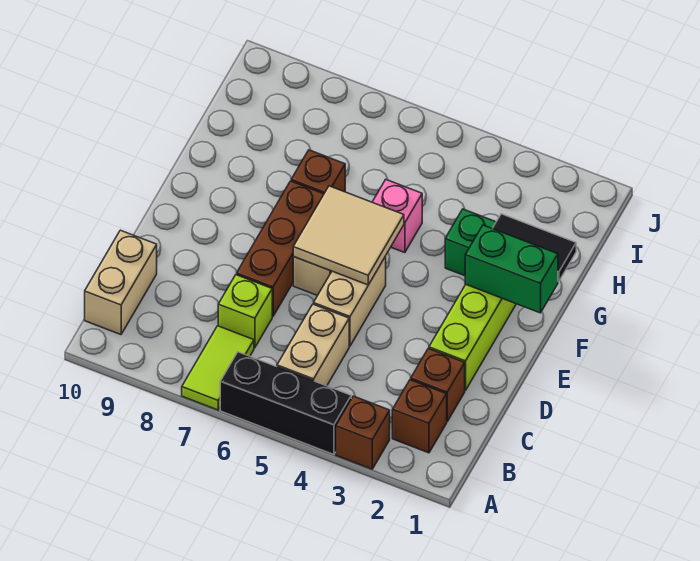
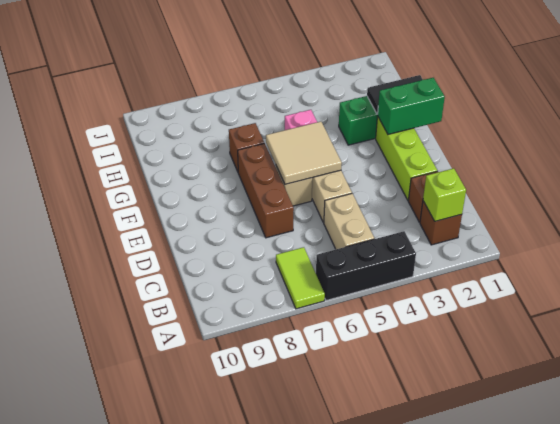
brown 1x1 brick [336,396,390,469] -> none
tan 1x2 brick [85,230,157,335] -> none
lime 1x1 brick [218,275,272,348] -> lime 1x1 brick moved to [423,168,466,221]

